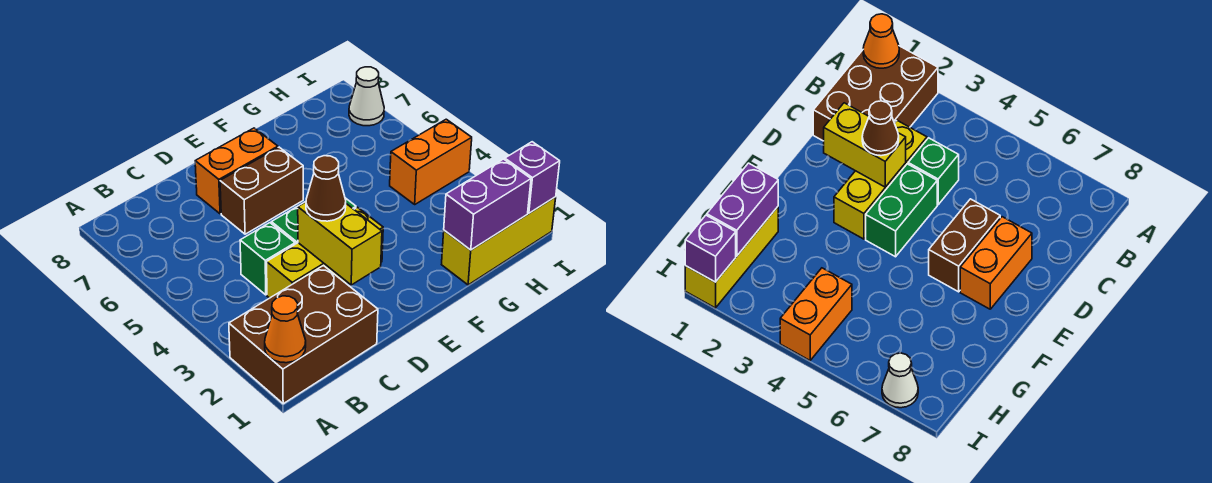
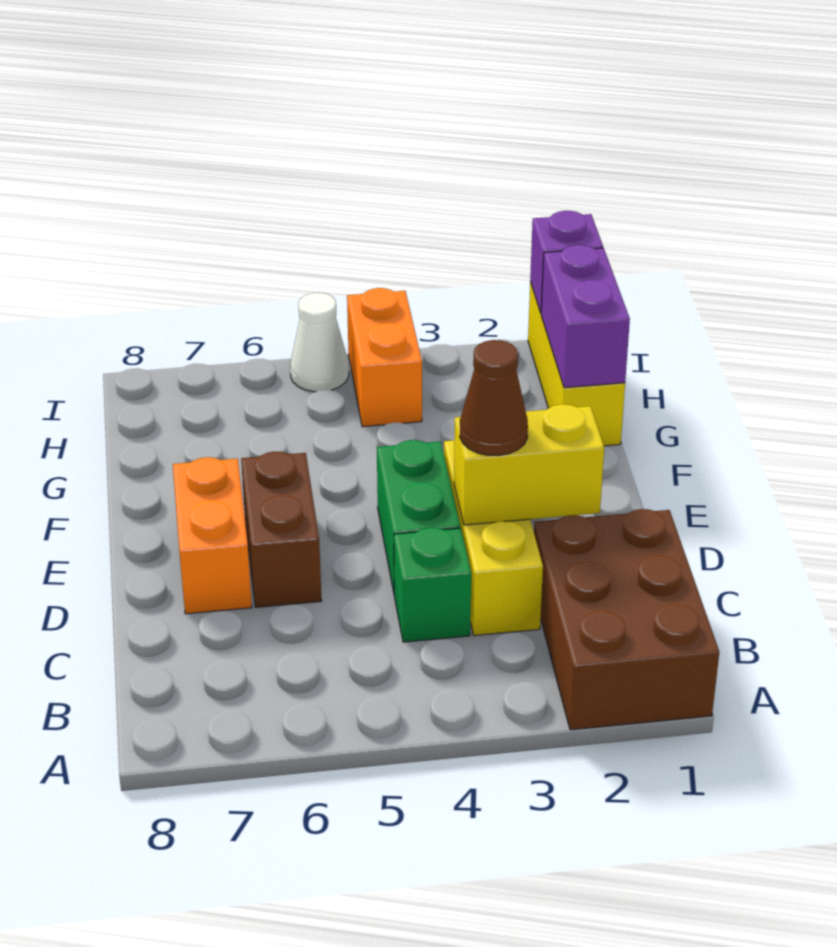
orange 1x1 cone [265,296,306,363] -> none
white 1x1 cone [349,67,384,126] -> white 1x1 cone moved to [290,293,349,392]

